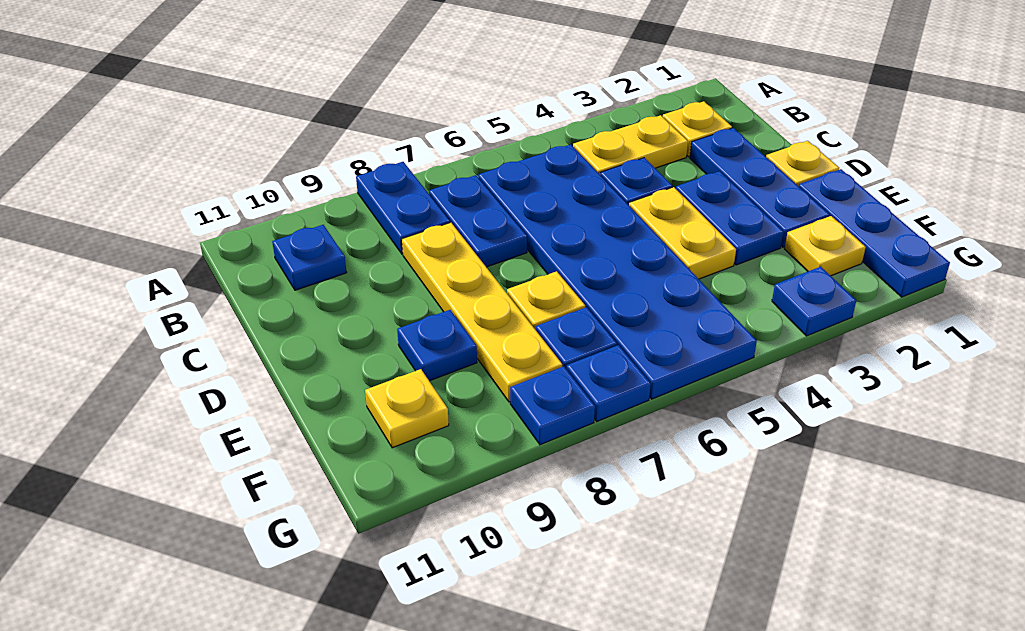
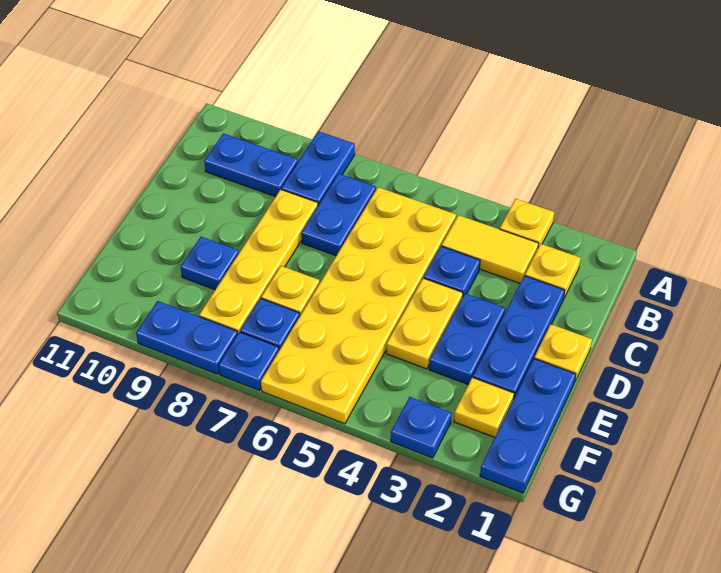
yellow 1x2 plate [573,115,688,175] -> yellow 1x2 tile [442,215,539,283]
blue 2x6 plate [478,144,757,399] -> yellow 2x6 plate [261,187,456,424]
blue 1x1 plate [272,225,347,290] -> blue 1x2 plate [204,134,298,197]
yellow 1x1 plate [365,369,449,448] -> yellow 1x1 plate moved to [500,199,554,248]
blue 1x1 plate [510,366,595,445] -> blue 1x2 plate [136,301,238,374]

